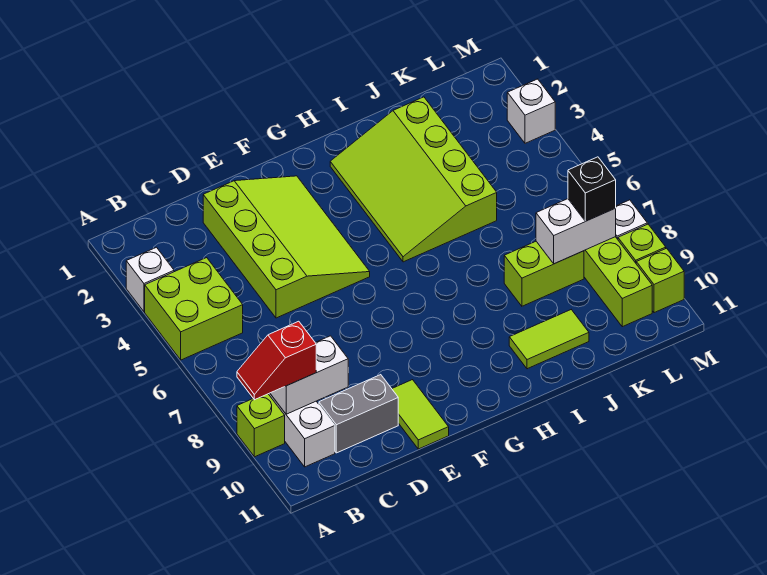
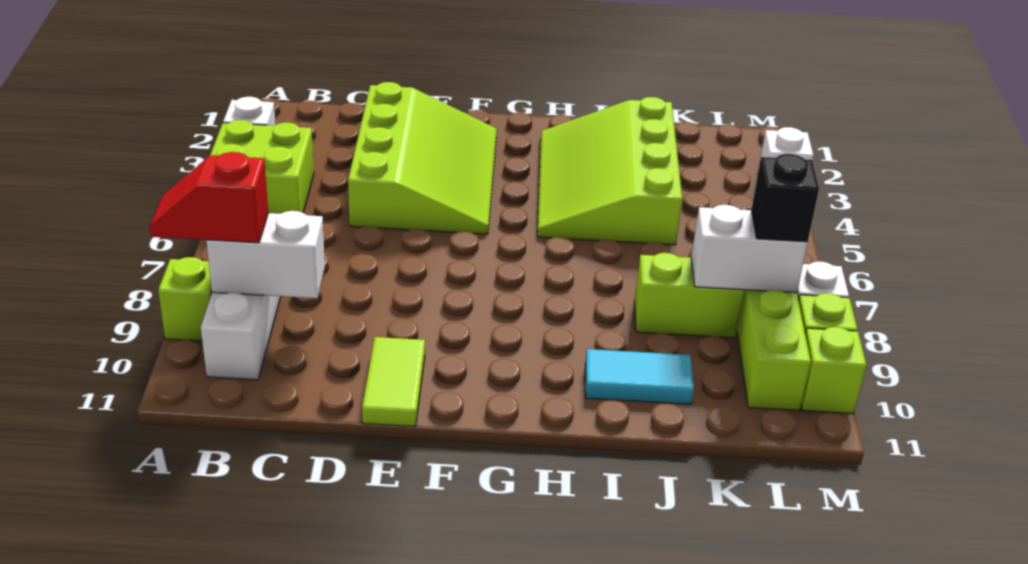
grey 1x2 brick [319,375,398,453] -> none
lime 1x2 tile [509,310,589,369] -> cyan 1x2 tile [585,349,694,404]

